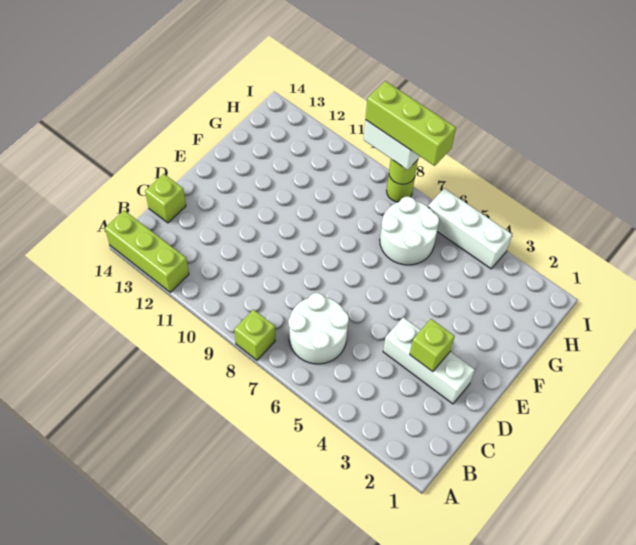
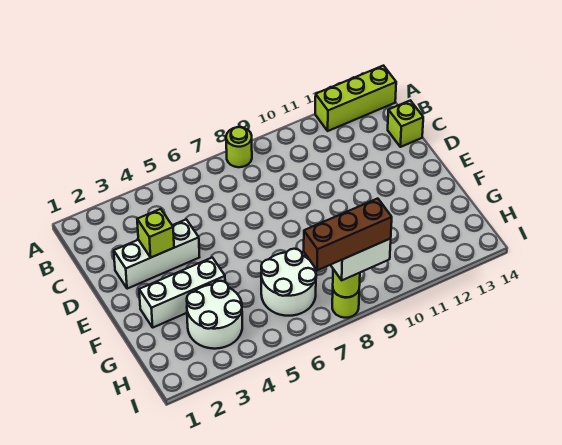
lime 1x1 brick [234,309,275,360] -> lime 1x1 round brick [226,127,252,167]
white 2x2 round brick [288,293,349,364] -> white 2x2 round brick moved to [187,281,242,349]
white 1x3 brick [428,188,512,269] -> white 1x3 brick moved to [139,258,225,327]
lime 1x3 brick [365,81,456,166] -> brown 1x3 brick [304,198,392,270]

